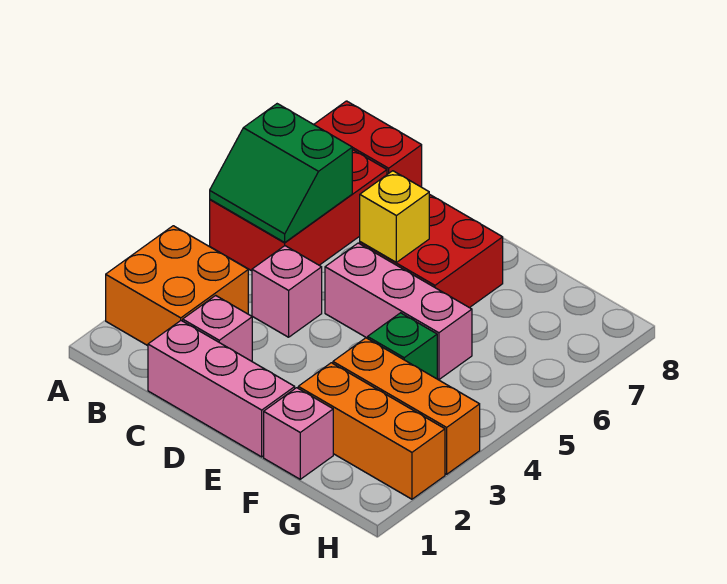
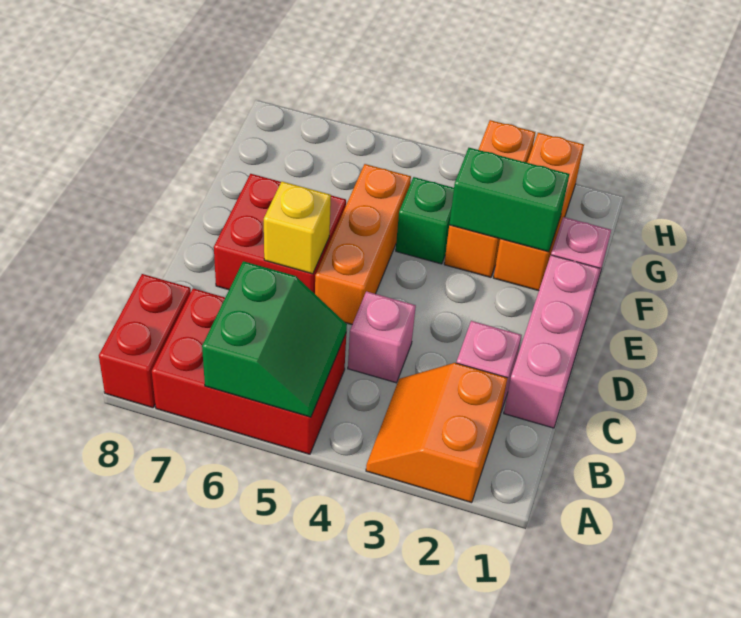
orange 2x2 brick [106,226,248,346] -> orange 2x2 slope [366,363,508,503]
pink 1x3 brick [325,243,472,380] -> orange 1x3 brick [315,164,411,324]
none -> green 1x2 brick [449,148,569,252]

